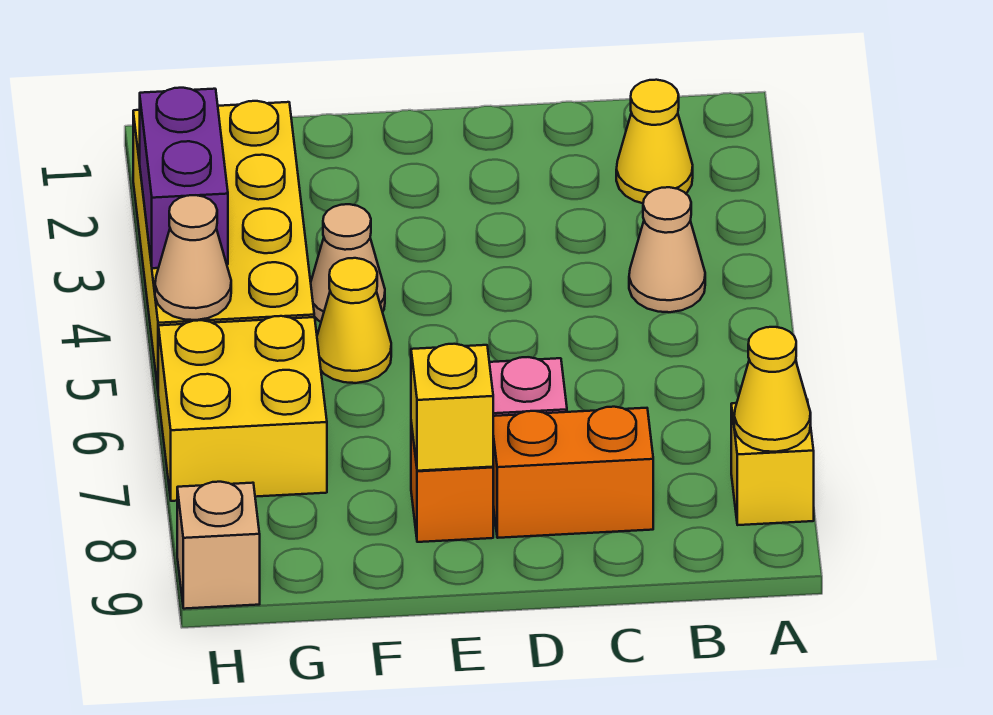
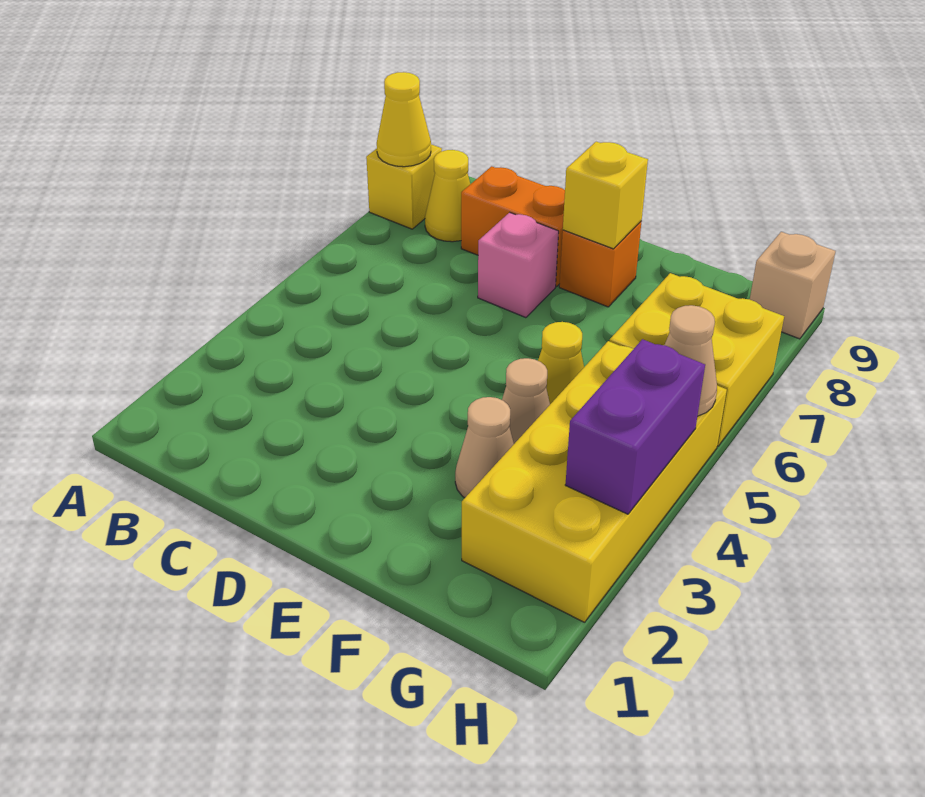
yellow 1x1 cone [616,80,693,203] -> yellow 1x1 cone moved to [425,150,470,242]
tan 1x1 cone [629,187,705,312] -> tan 1x1 cone moved to [455,397,514,498]

